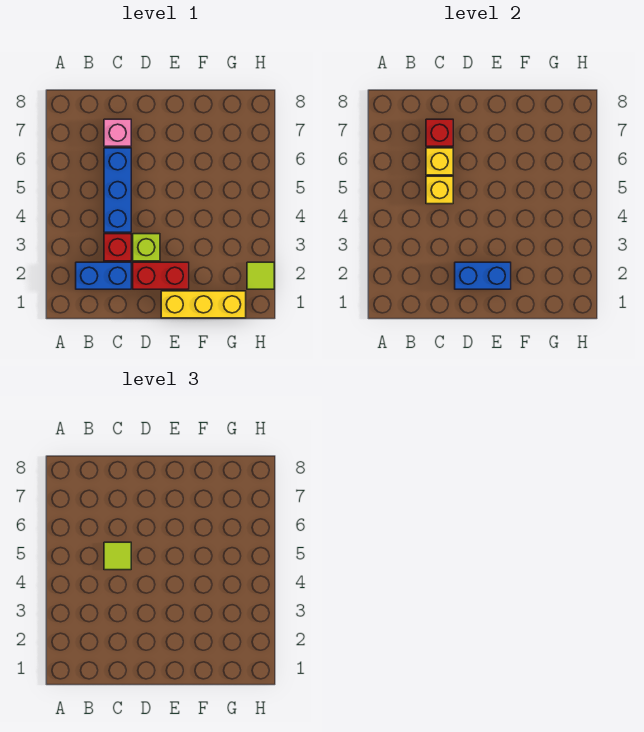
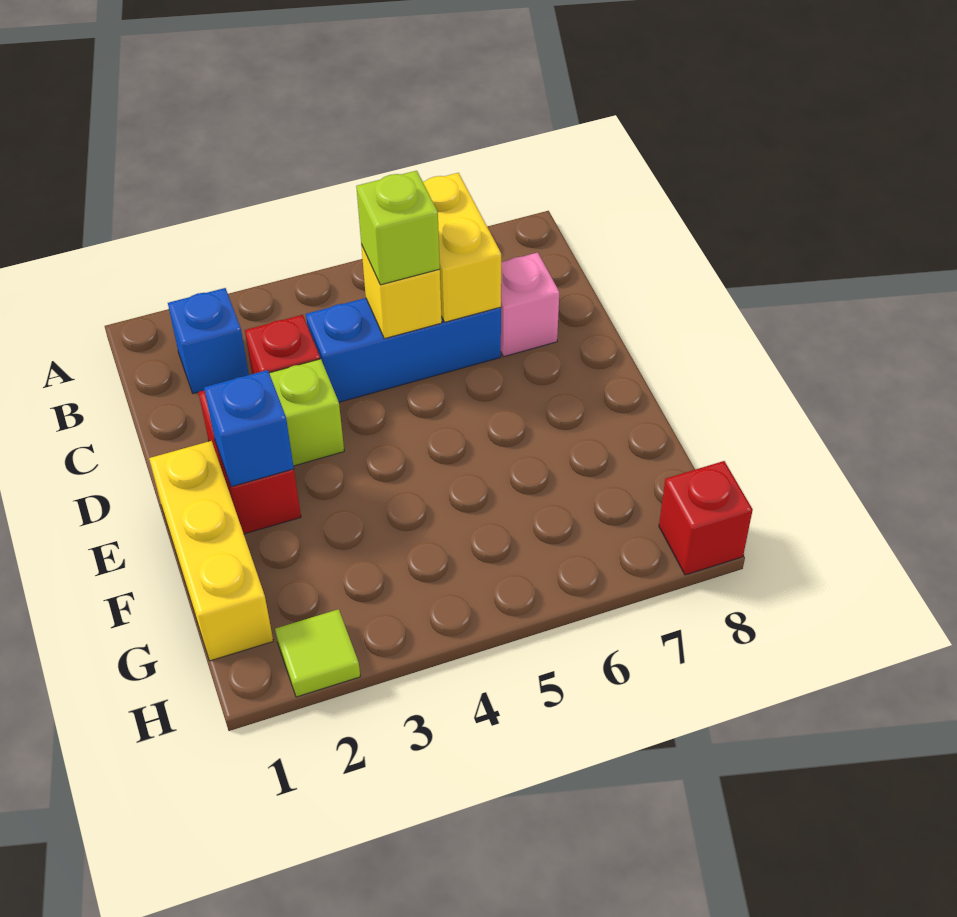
blue 1x2 brick [76,262,131,289] -> blue 1x1 brick [168,288,249,393]
lime 1x1 tile [104,542,131,570] -> lime 1x1 brick [356,171,440,285]
yellow 1x1 brick [426,148,453,175] -> yellow 1x2 brick [423,173,501,322]
red 1x1 brick [426,119,453,146] -> red 1x1 brick moved to [659,461,753,575]
blue 1x2 brick [455,262,511,289] -> blue 1x1 brick [204,370,294,487]

